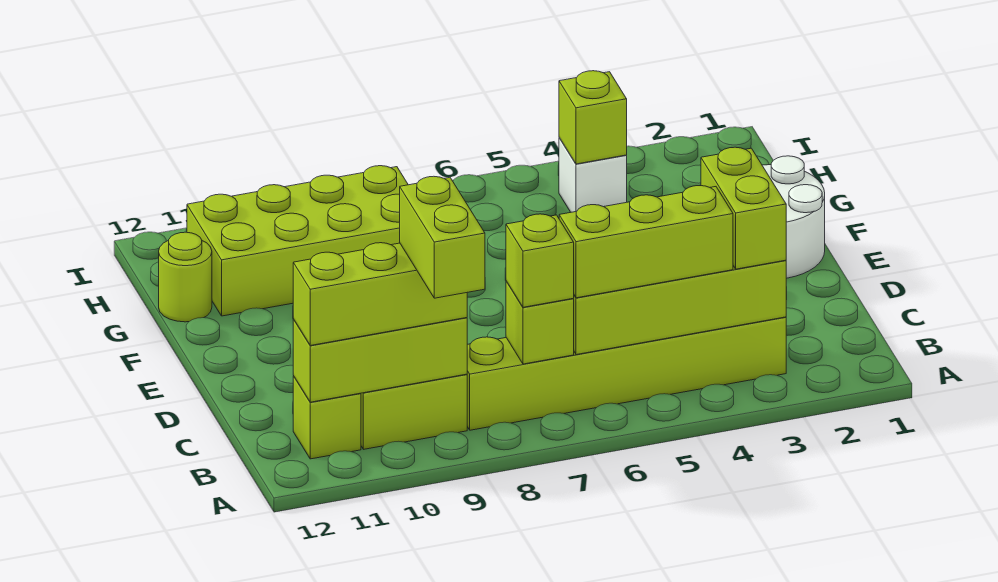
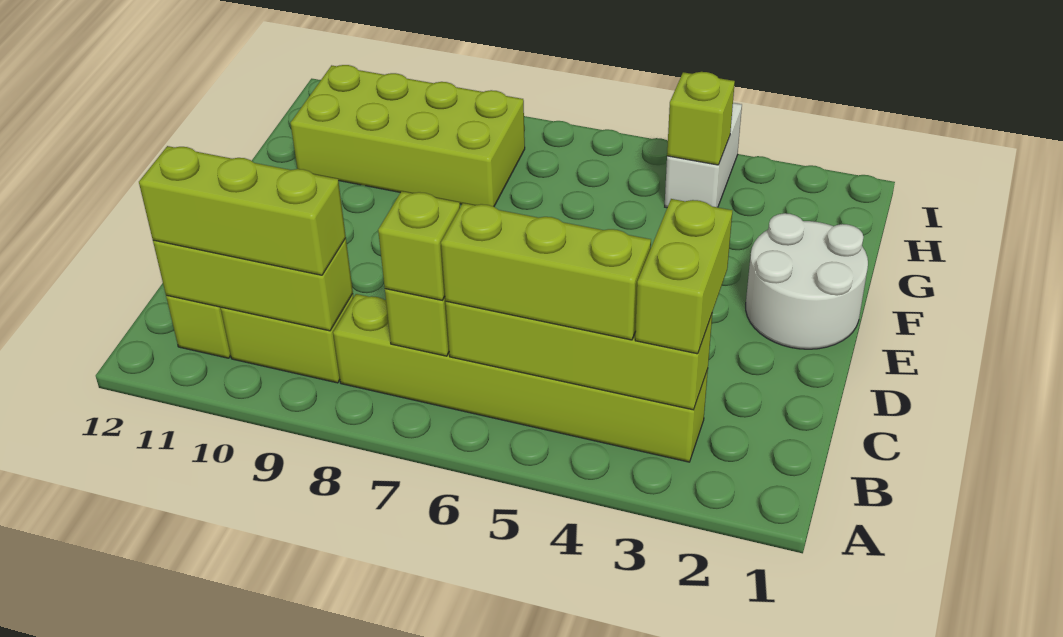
lime 1x2 brick [400,176,485,298] -> none
lime 1x1 round brick [159,232,212,322] -> none
white 1x1 brick [559,138,627,212] -> white 1x2 brick [665,103,742,208]

